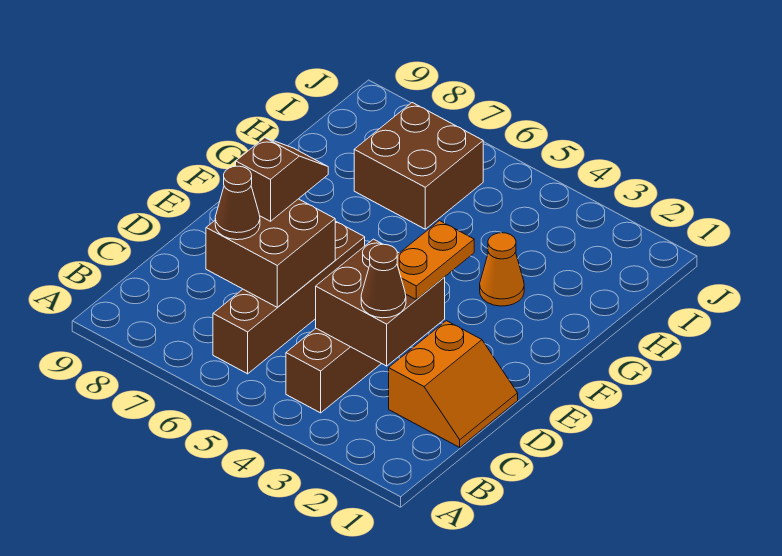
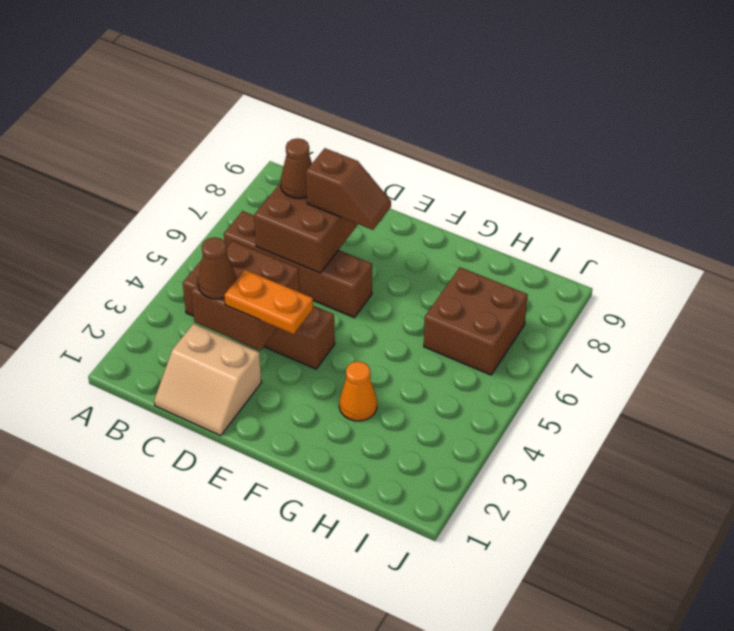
orange 2x2 slope [389,321,518,447] -> tan 2x2 slope [154,324,262,436]

